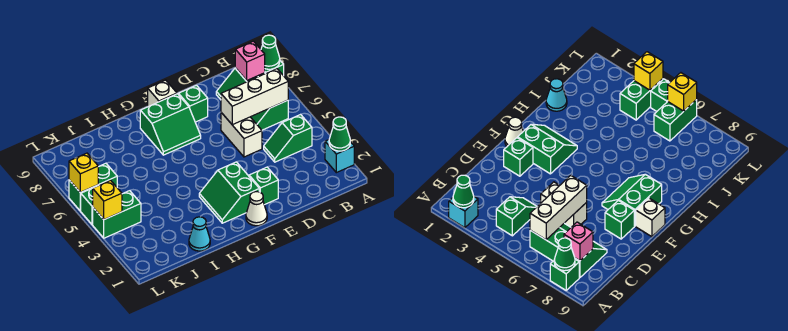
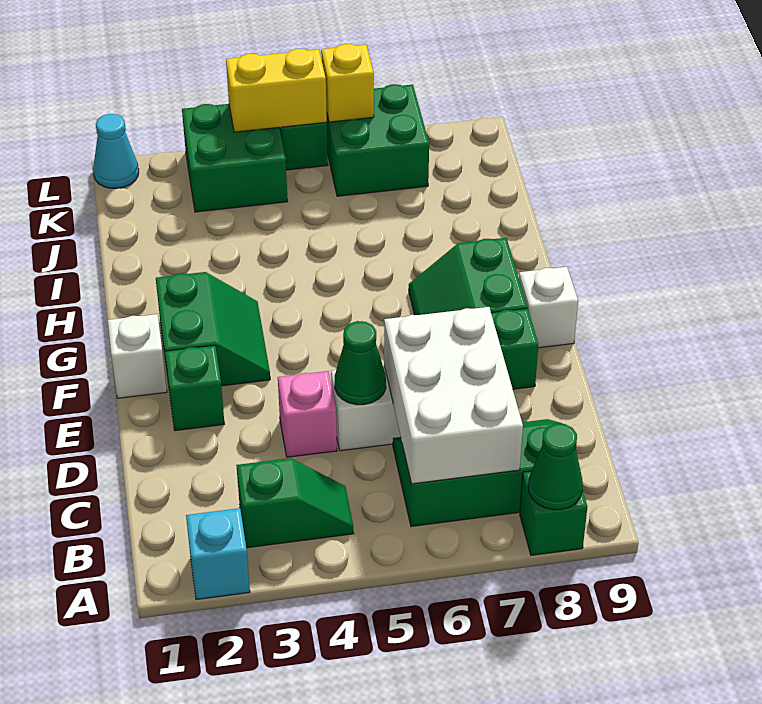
green 1x1 cone [329,117,350,151] -> green 1x1 cone moved to [335,321,386,405]
green 1x2 slope [264,114,312,162] -> green 1x2 slope turned to [236,458,354,548]
white 1x3 brick [221,69,288,125] -> white 2x3 brick [384,307,523,484]
pink 1x1 brick [235,41,265,80] -> pink 1x1 brick moved to [278,371,337,457]
white 1x1 cone [246,192,267,226] -> white 1x1 brick [108,314,167,398]
green 2x2 slope [199,162,259,223] -> green 2x2 slope turned to [156,272,270,386]
cyan 1x1 cone [189,217,210,251] -> cyan 1x1 cone moved to [93,114,139,188]
green 1x2 brick [93,191,141,238] -> green 2x2 brick [182,104,288,212]
green 1x2 brick [69,163,117,211] -> green 2x2 brick [327,84,429,196]
yellow 1x1 brick [93,180,122,219] -> yellow 1x2 brick [226,49,327,132]

